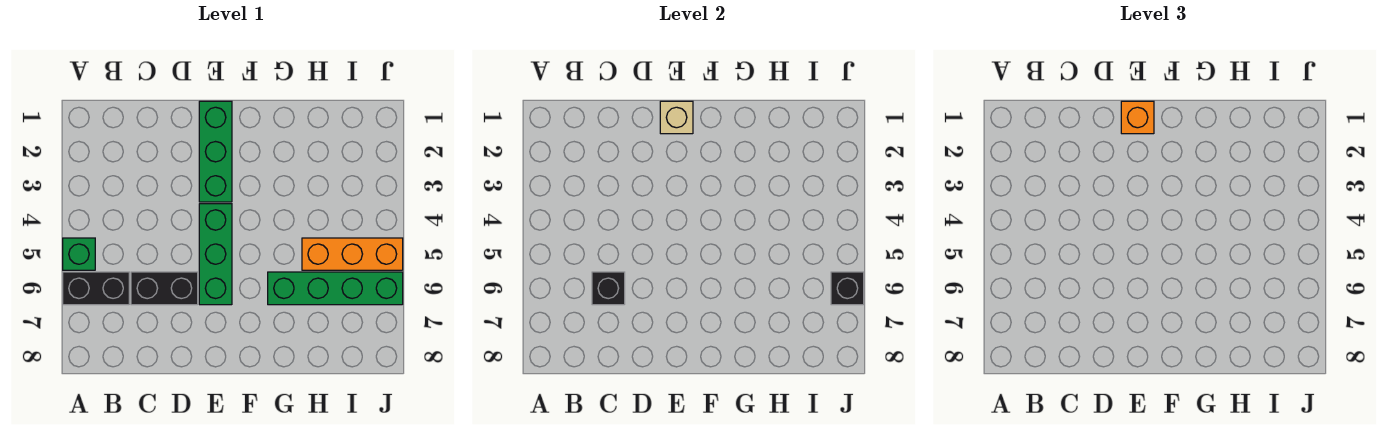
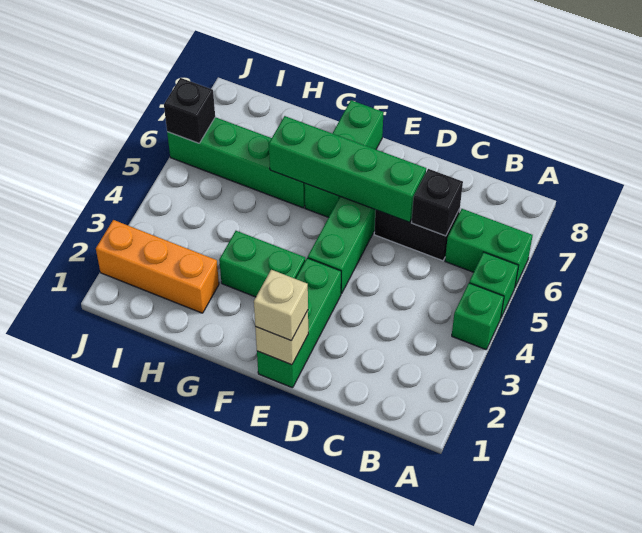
none -> green 1x1 brick [452,283,504,350]
black 1x2 brick [63,272,129,305] -> green 1x2 brick [445,209,533,287]
none -> green 1x4 brick [269,116,426,222]
orange 1x1 brick [1121,101,1154,134] -> tan 1x1 brick [254,270,308,340]
none -> green 1x2 brick [219,231,305,297]
none -> green 1x3 brick [305,100,384,218]
orange 1x3 brick [302,238,403,270] -> orange 1x3 brick moved to [96,220,219,313]

